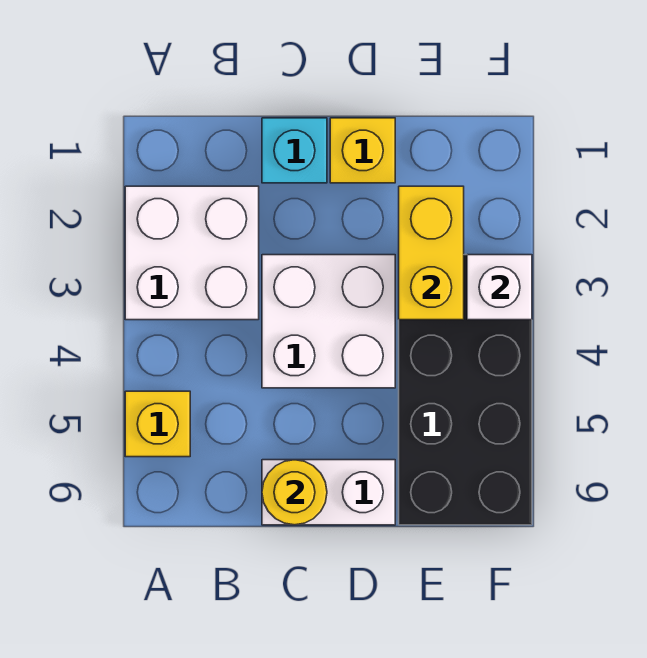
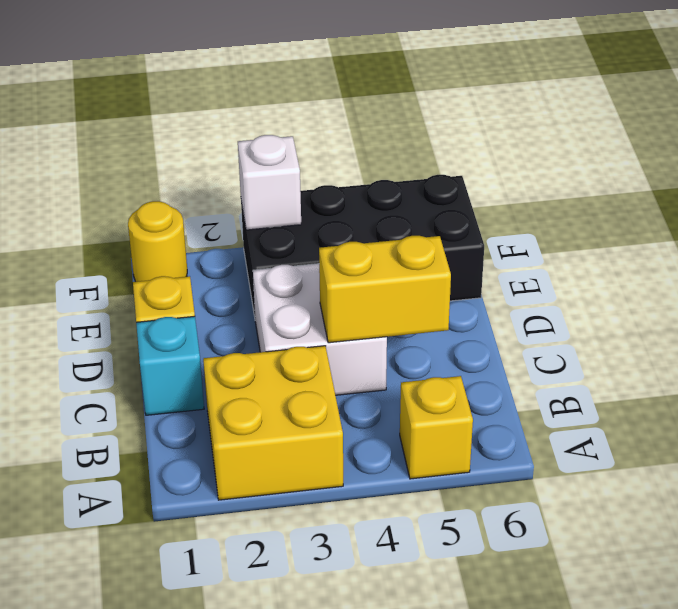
white 2x2 brick [125,186,259,320] -> yellow 2x2 brick [203,346,343,500]
white 1x2 brick [262,460,395,525] -> none
yellow 1x1 round brick [262,460,327,525] -> yellow 1x1 round brick moved to [128,201,187,282]
yellow 1x2 brick [399,186,464,320] -> yellow 1x2 brick moved to [319,236,451,343]

